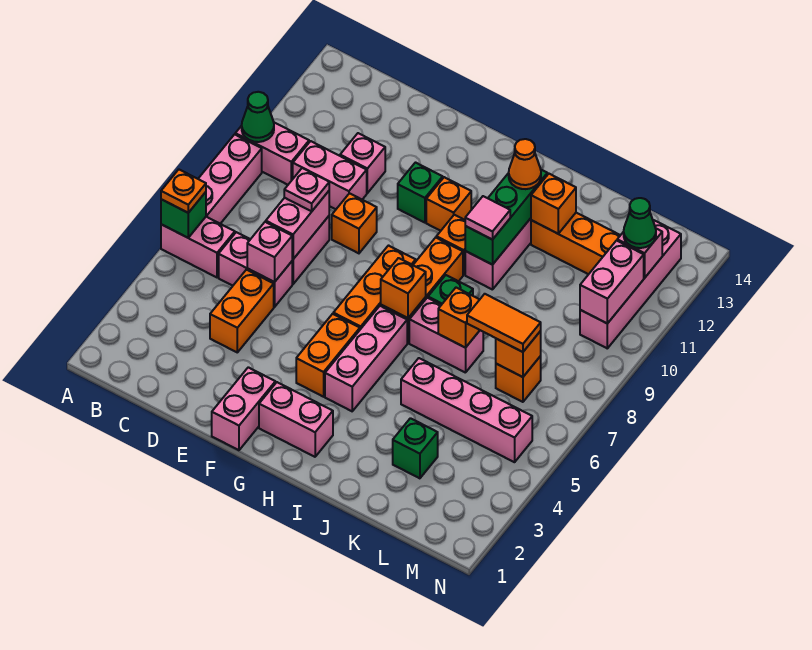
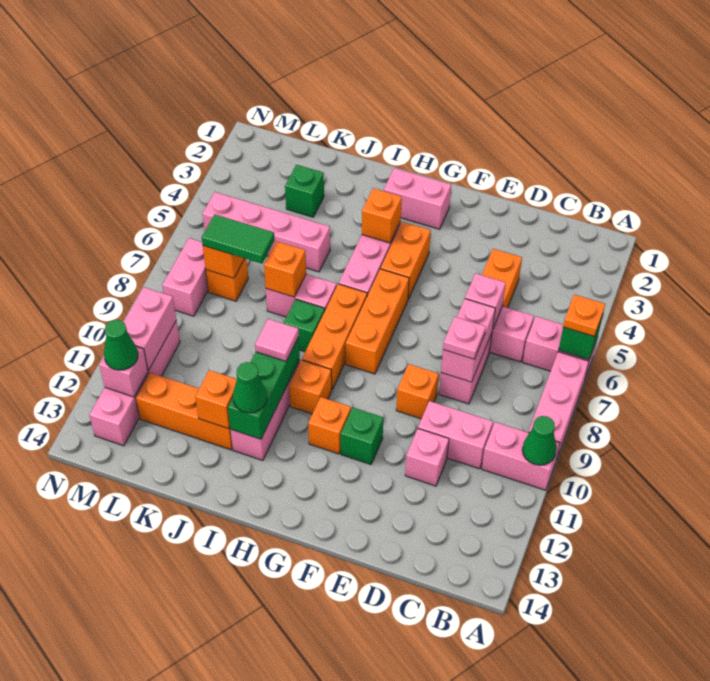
pink 1x2 brick [212,367,275,450] -> pink 1x2 brick moved to [162,238,208,316]
orange 1x1 brick [381,258,426,318] -> orange 1x1 brick moved to [362,188,402,243]
orange 1x1 cone [509,139,541,189] -> green 1x1 cone [233,362,267,413]
orange 1x2 tile [467,294,541,352] -> green 1x2 tile [202,214,275,264]

